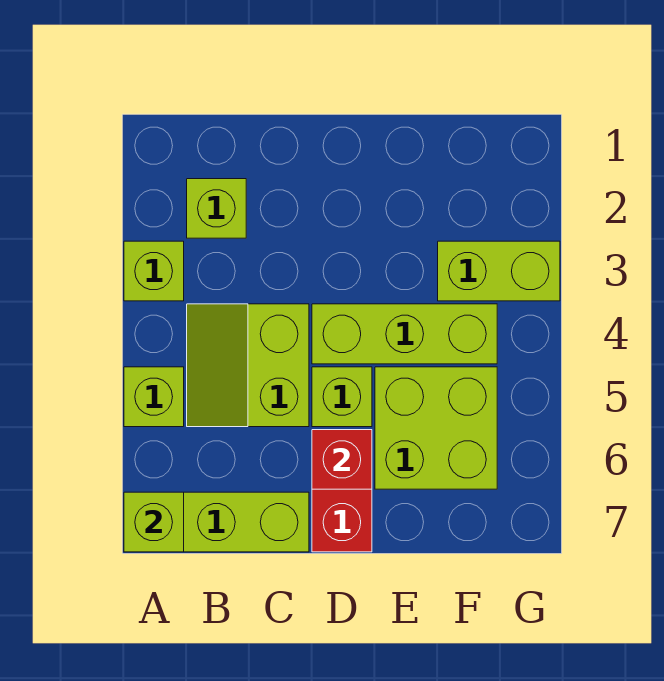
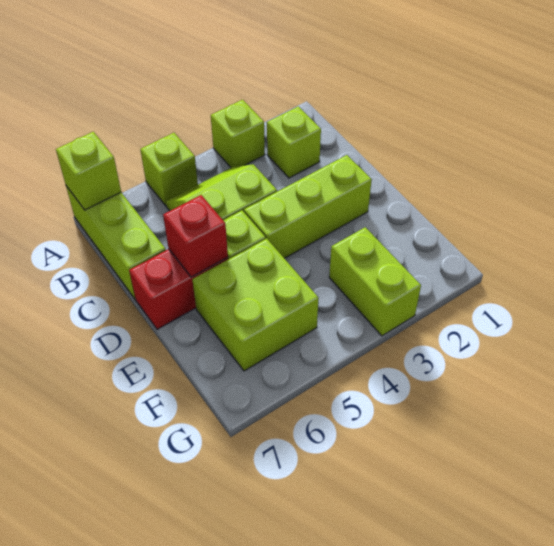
lime 1x3 brick [312,304,497,364] -> lime 1x3 brick turned to [244,155,372,258]

